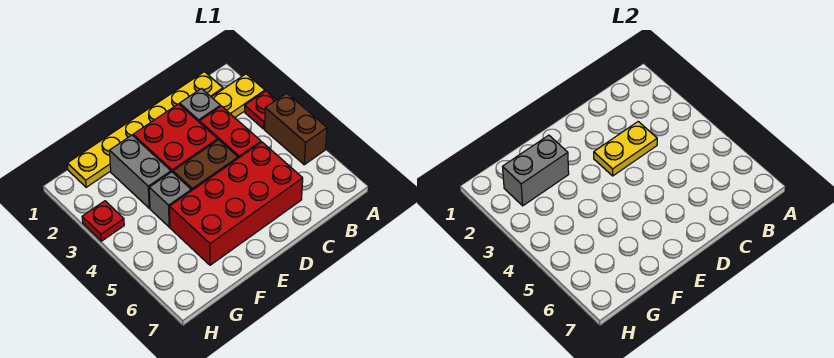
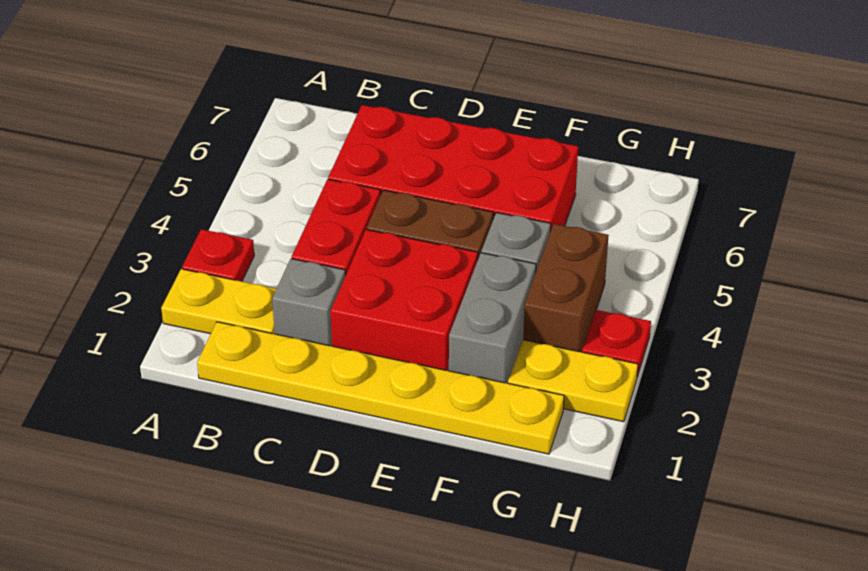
brown 1x2 brick [265,93,327,165] -> brown 1x2 brick moved to [523,224,609,352]
yellow 1x2 plate [594,122,657,176] -> yellow 1x2 plate moved to [508,340,638,422]
grey 1x2 brick [503,135,569,206] -> none

